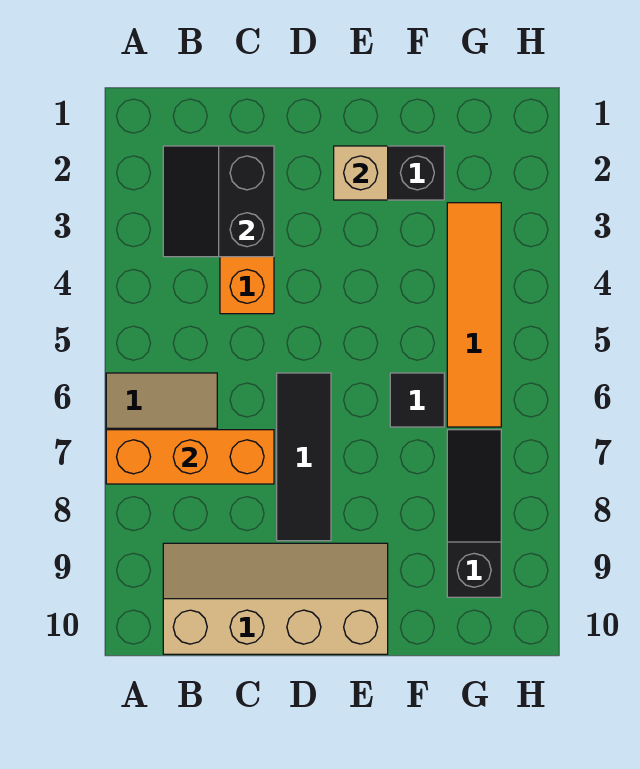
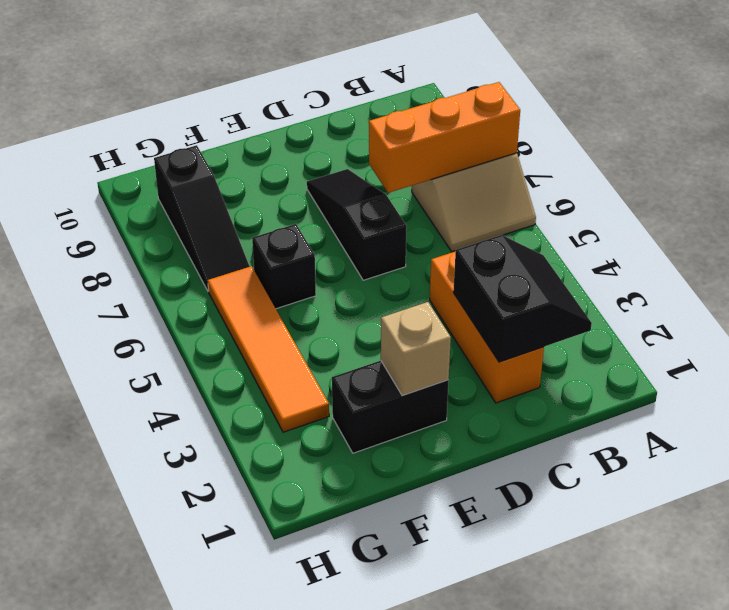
tan 2x4 slope [163,543,388,654] -> none
black 1x3 tile [277,373,331,541] -> black 1x3 slope [307,169,407,280]
black 1x1 tile [390,373,444,427] -> black 1x1 brick [252,224,316,309]

